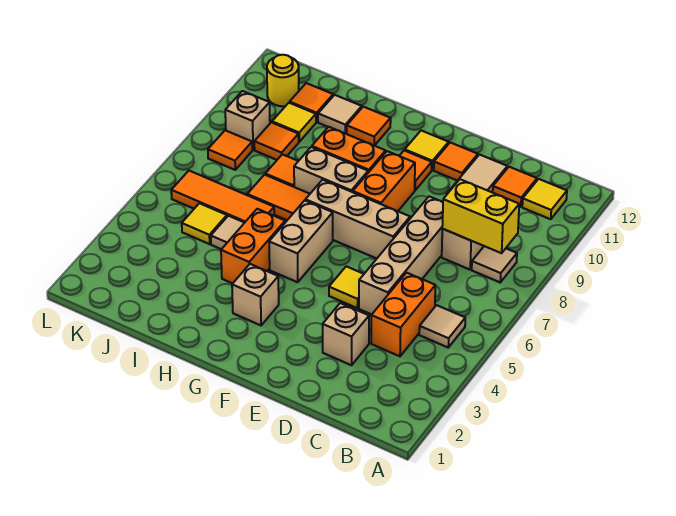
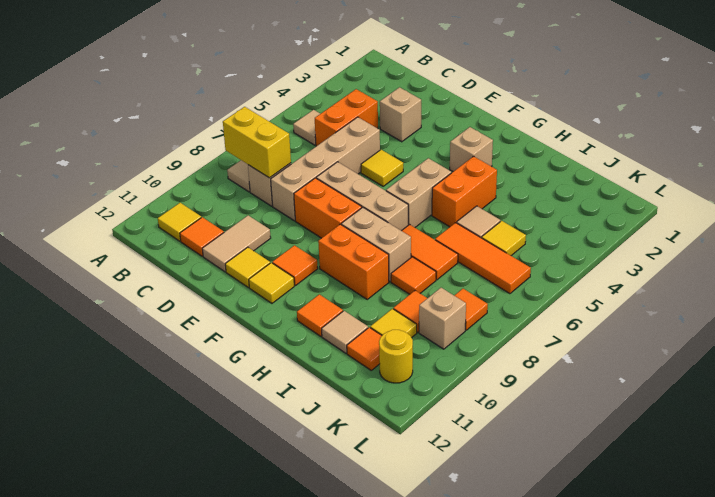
orange 1x1 tile [434,142,478,181] -> yellow 1x1 tile [225,247,270,287]
orange 1x2 brick [353,151,415,211] -> orange 1x2 brick turned to [294,178,362,238]

